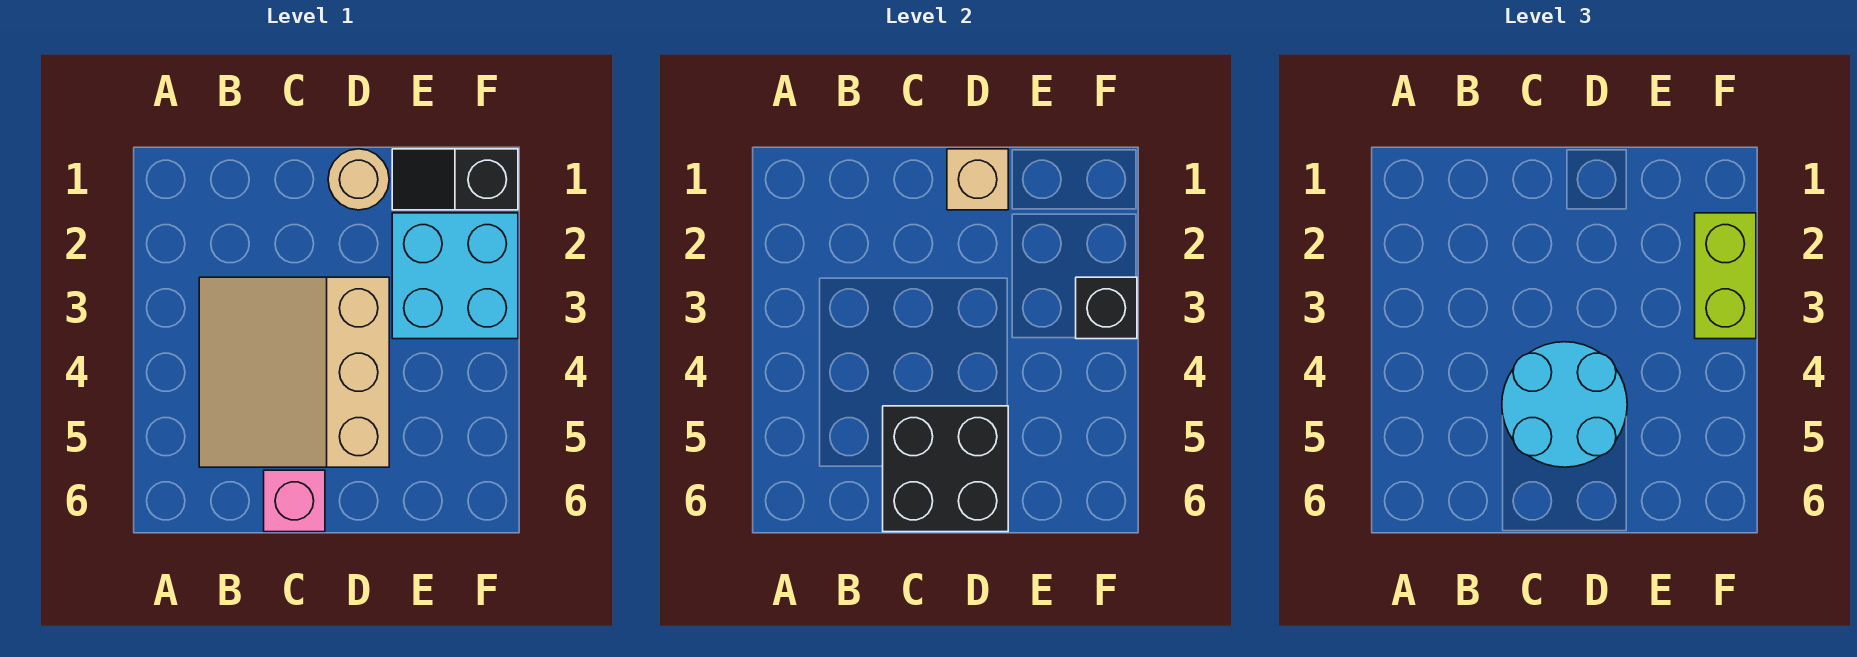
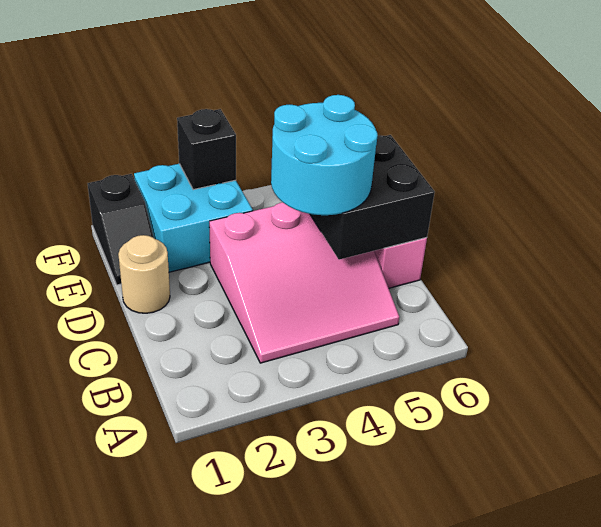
tan 3x3 slope [199,277,389,467] -> pink 3x3 slope [209,202,399,363]
tan 1x1 brick [947,149,1008,210] -> none
lime 1x2 brick [1695,213,1756,339] -> none

